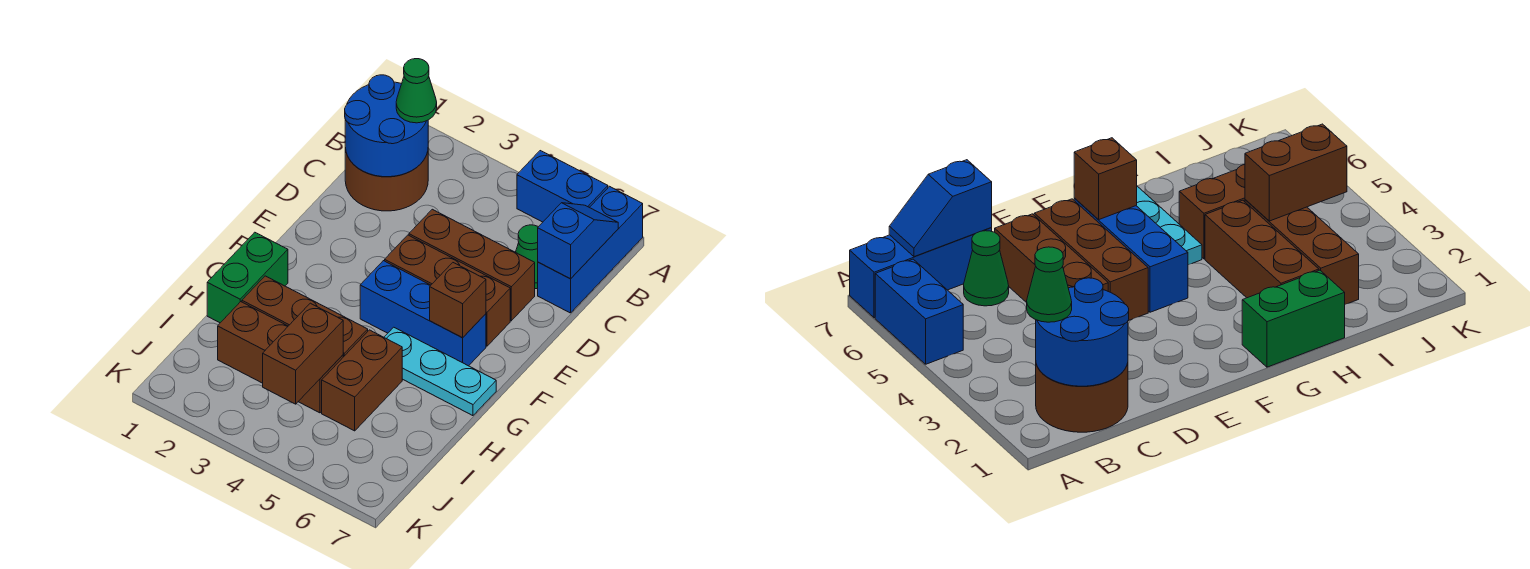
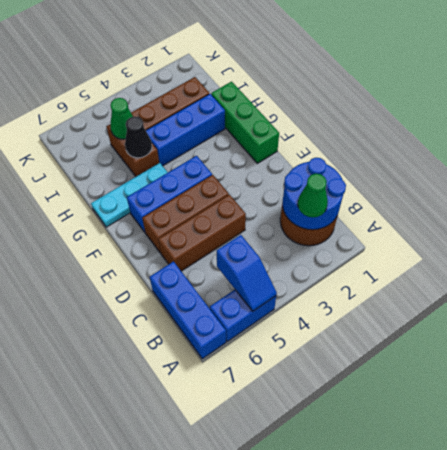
blue 1x2 slope [538,203,618,279] -> blue 1x2 slope moved to [217,235,277,311]
green 1x1 cone [516,225,538,289] -> green 1x1 cone moved to [110,98,133,139]
brown 1x1 brick [430,263,486,338] -> none
green 1x2 brick [207,232,288,323] -> green 1x3 brick [211,82,279,163]
brown 1x3 brick [242,276,368,357] -> blue 1x3 brick [146,94,225,166]
none -> black 1x1 cone [125,117,152,158]
brown 1x2 brick [263,303,343,404] -> none

